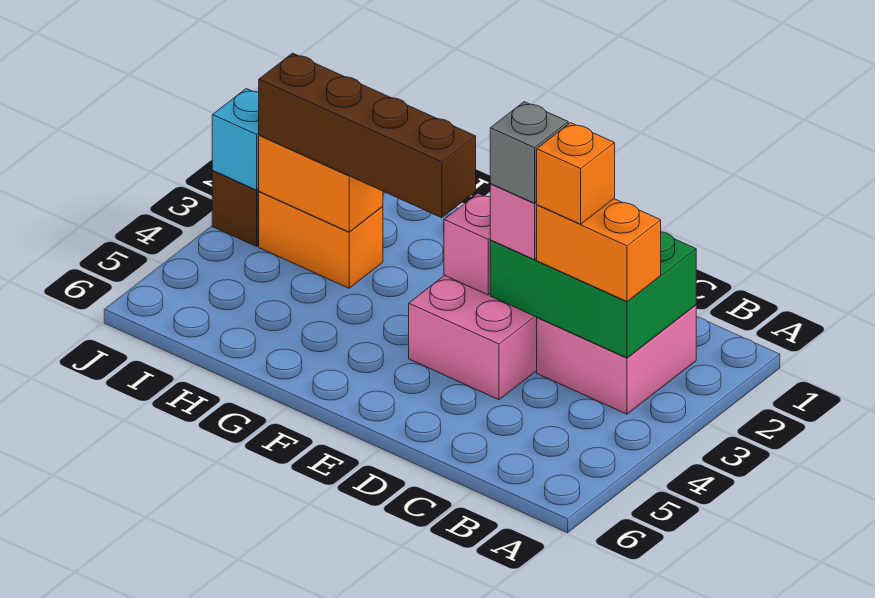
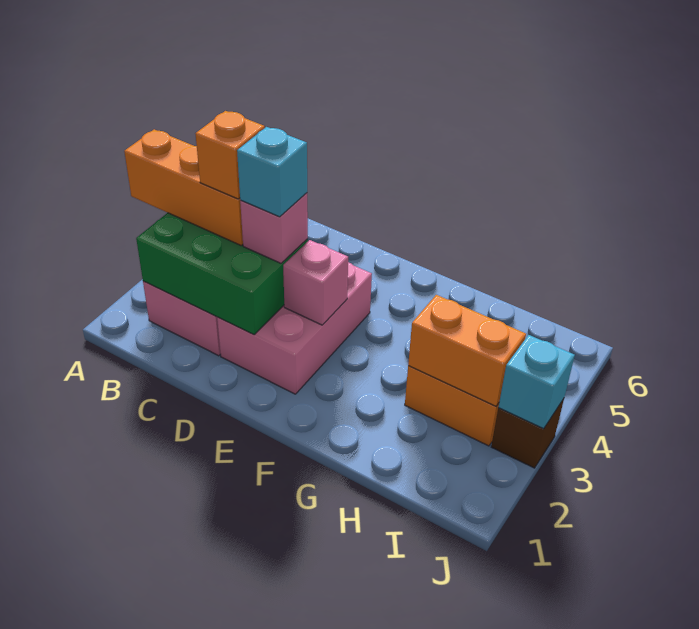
orange 1x2 brick [537,199,661,301] -> orange 1x3 brick [124,129,243,245]
grey 1x1 brick [490,102,568,203] -> cyan 1x1 brick [237,127,307,217]
brown 1x4 brick [259,53,476,218] -> none

